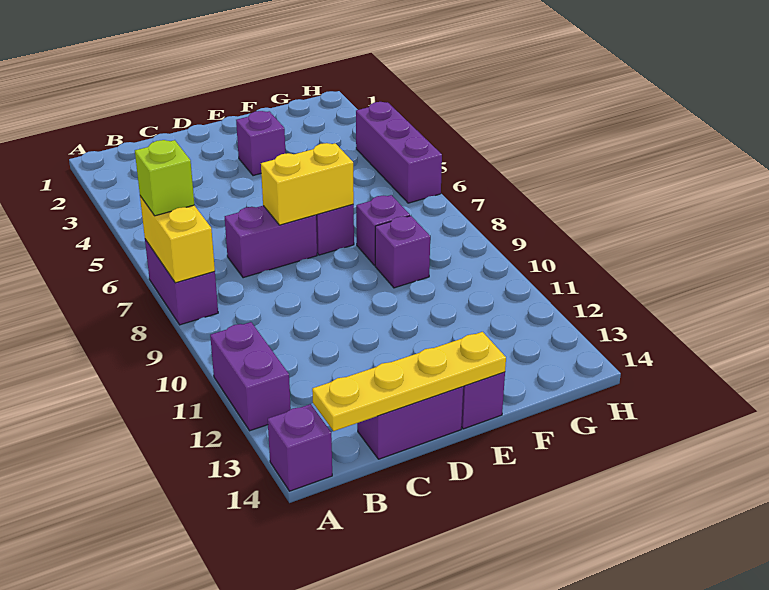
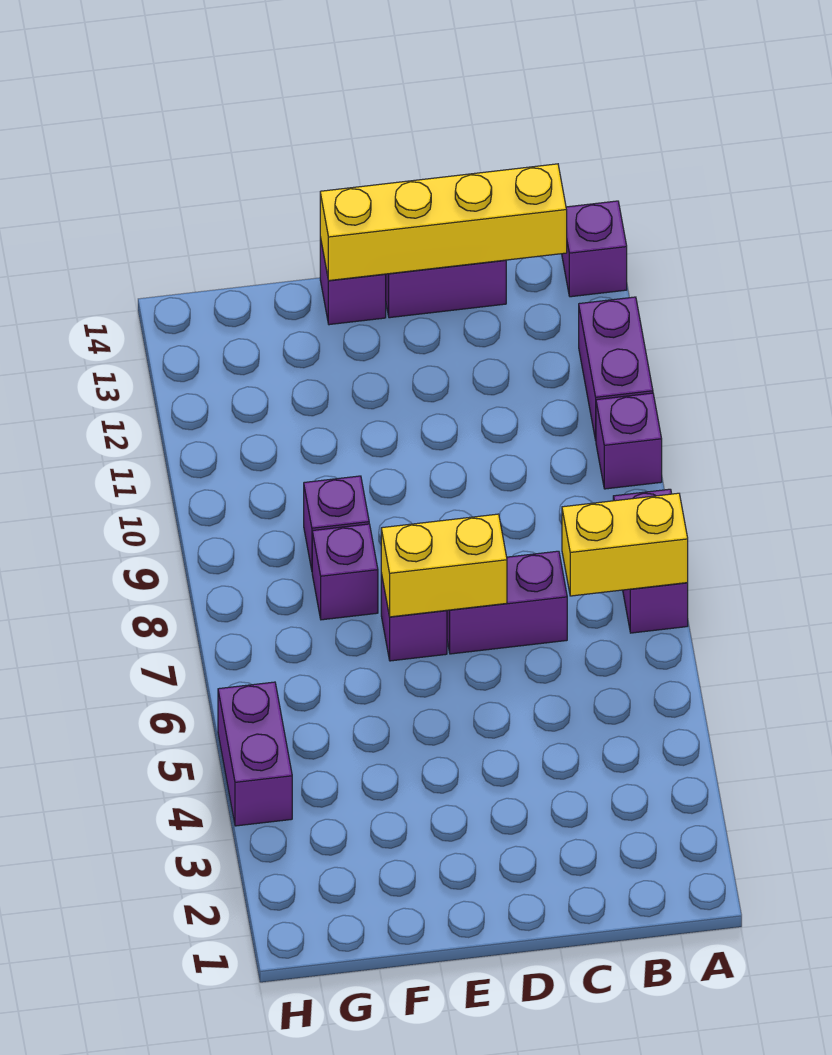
yellow 1x2 brick [140,196,215,283] -> yellow 1x2 brick turned to [562,493,688,596]
lime 1x1 brick [135,140,194,216] -> none
yellow 1x4 plate [312,332,506,431] -> yellow 1x4 brick [320,164,567,281]
purple 1x1 brick [236,111,286,176] -> purple 1x1 brick moved to [596,393,662,489]
purple 1x3 brick [356,102,442,203] -> purple 1x2 brick [218,682,292,826]

